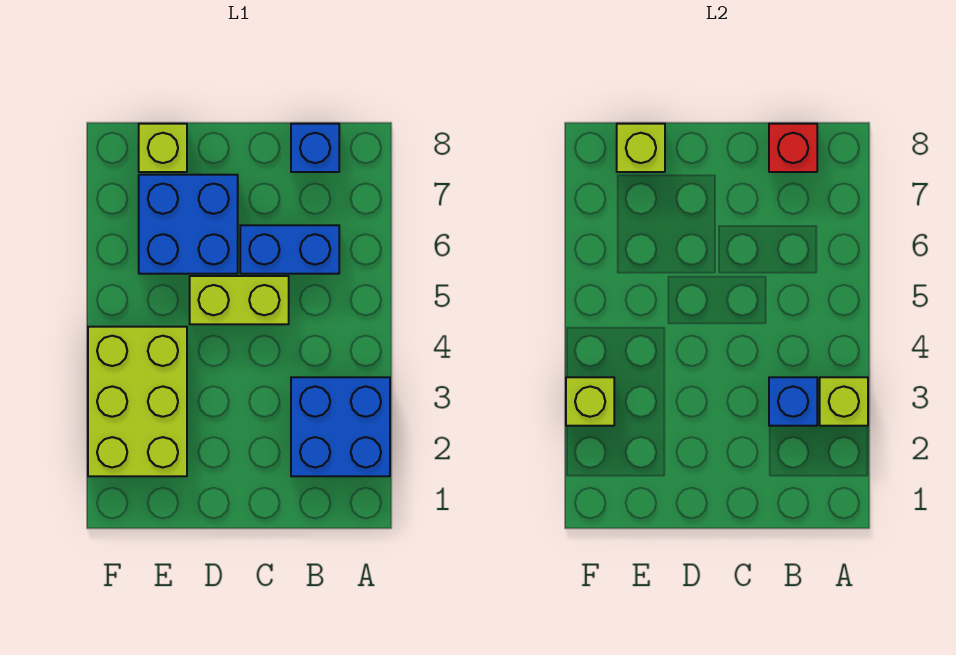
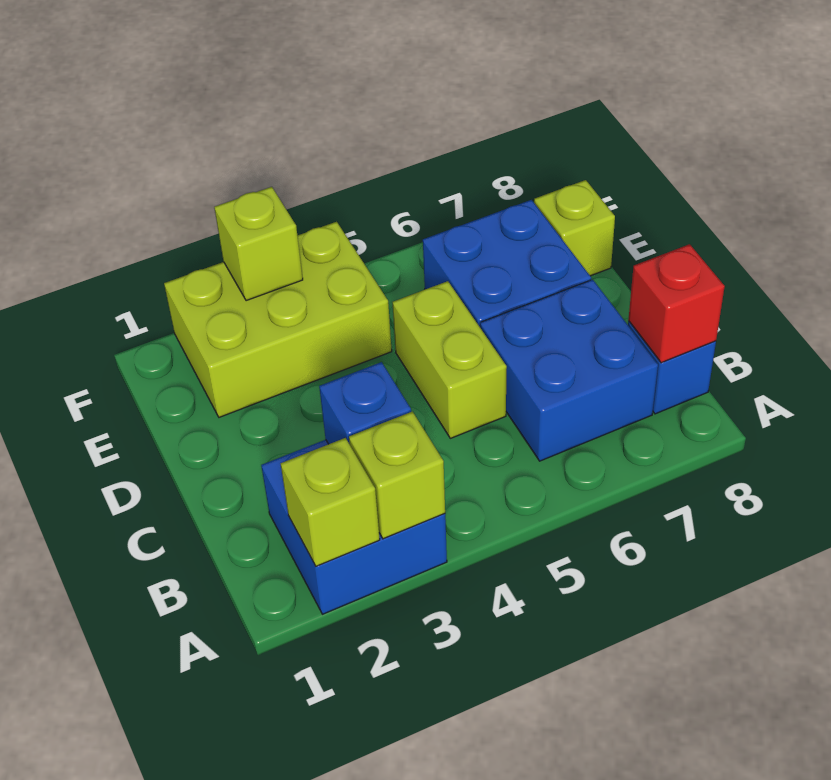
blue 1x2 brick [240,225,339,274] -> blue 2x2 brick [480,280,658,461]
lime 1x1 brick [617,124,665,172] -> lime 1x1 brick moved to [281,438,380,566]

